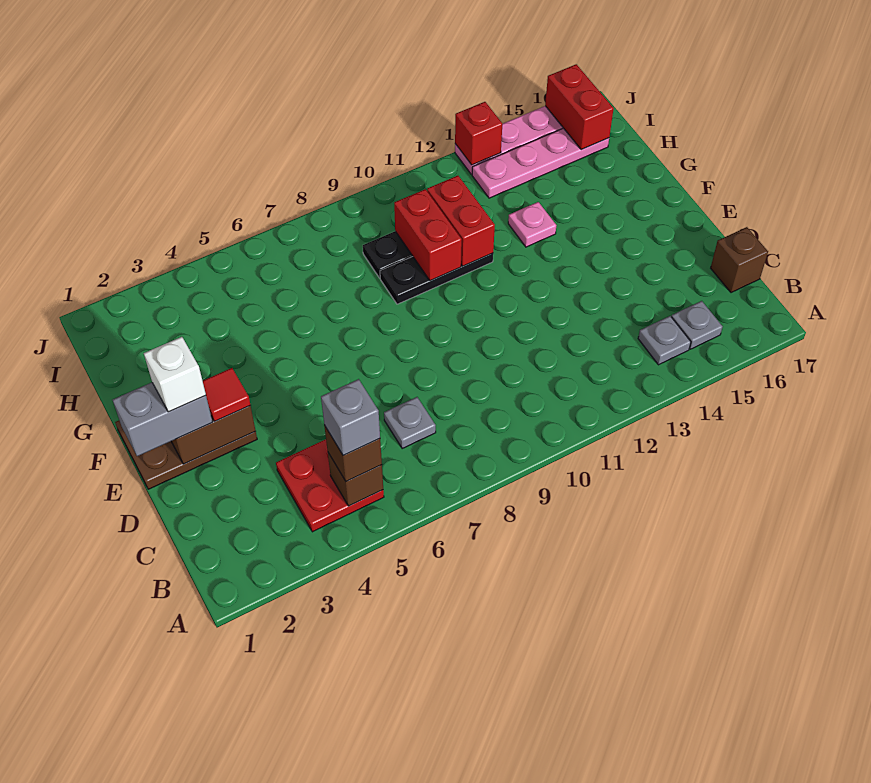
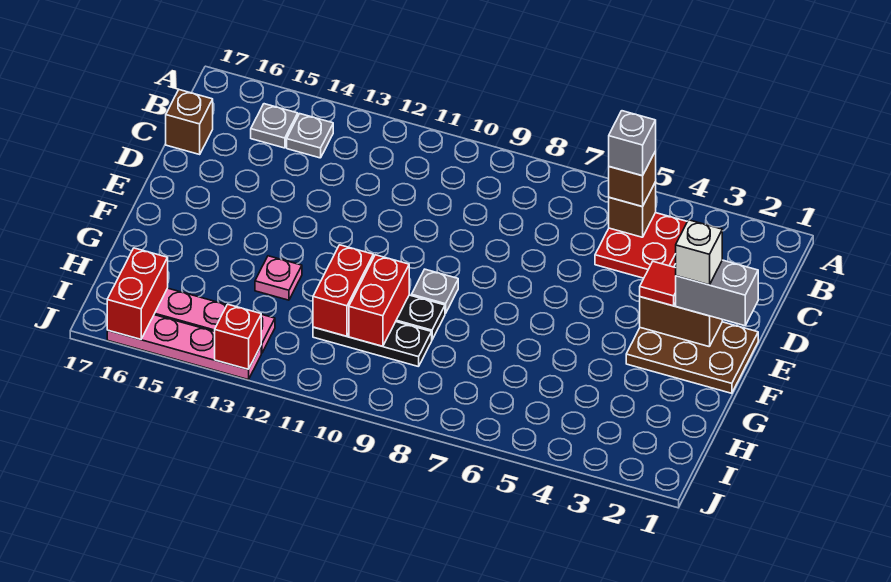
grey 1x1 plate [384,397,436,448] -> grey 1x1 plate moved to [412,269,458,314]

